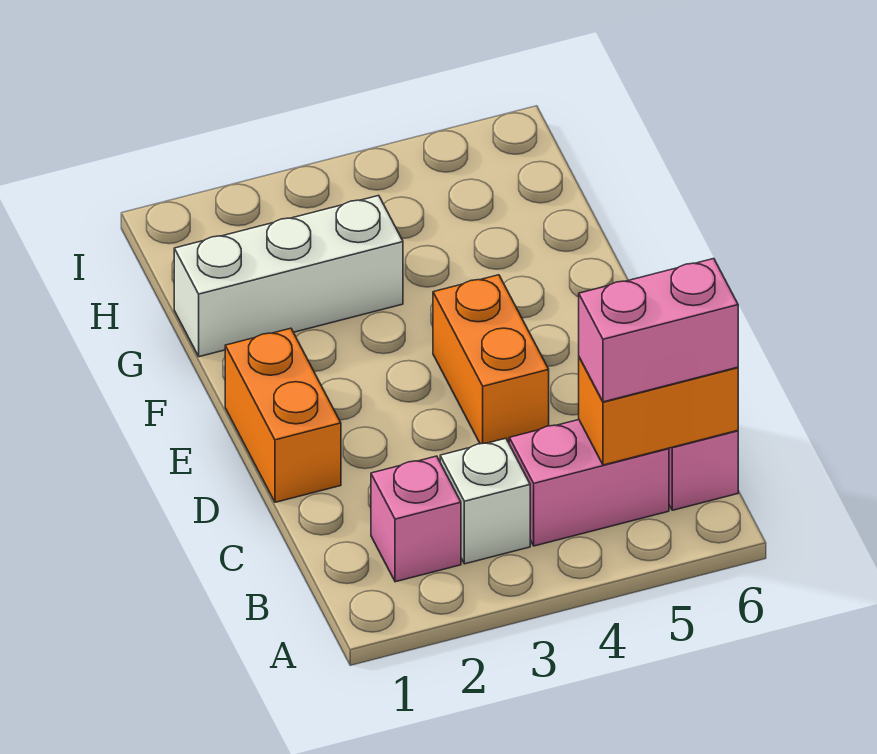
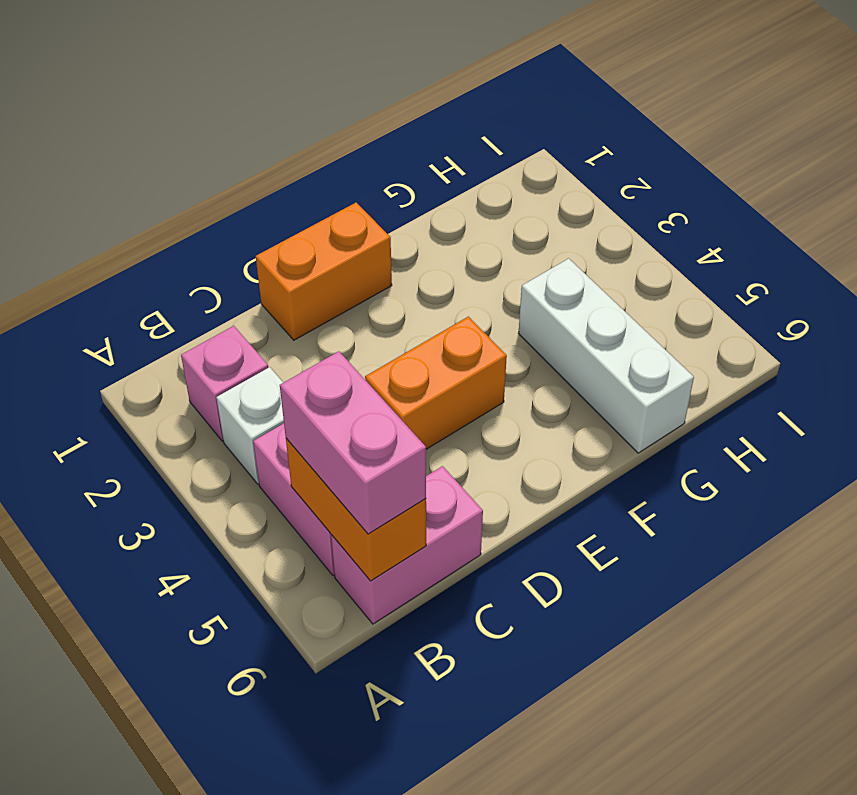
white 1x3 brick [174,196,403,357] -> white 1x3 brick moved to [518,258,694,453]

